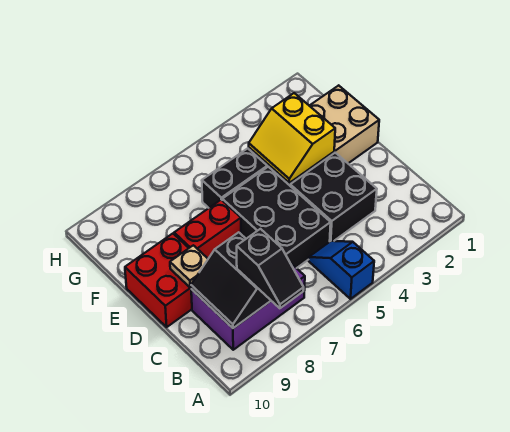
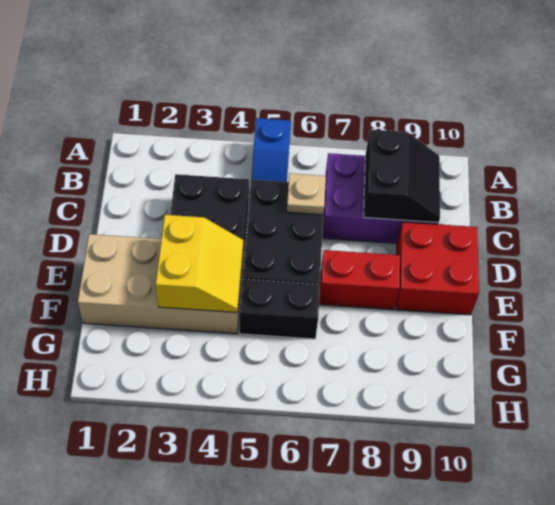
black 1x2 slope [237,229,304,308] -> none
tan 1x1 plate [170,245,208,288] -> tan 1x1 plate moved to [287,174,326,215]

